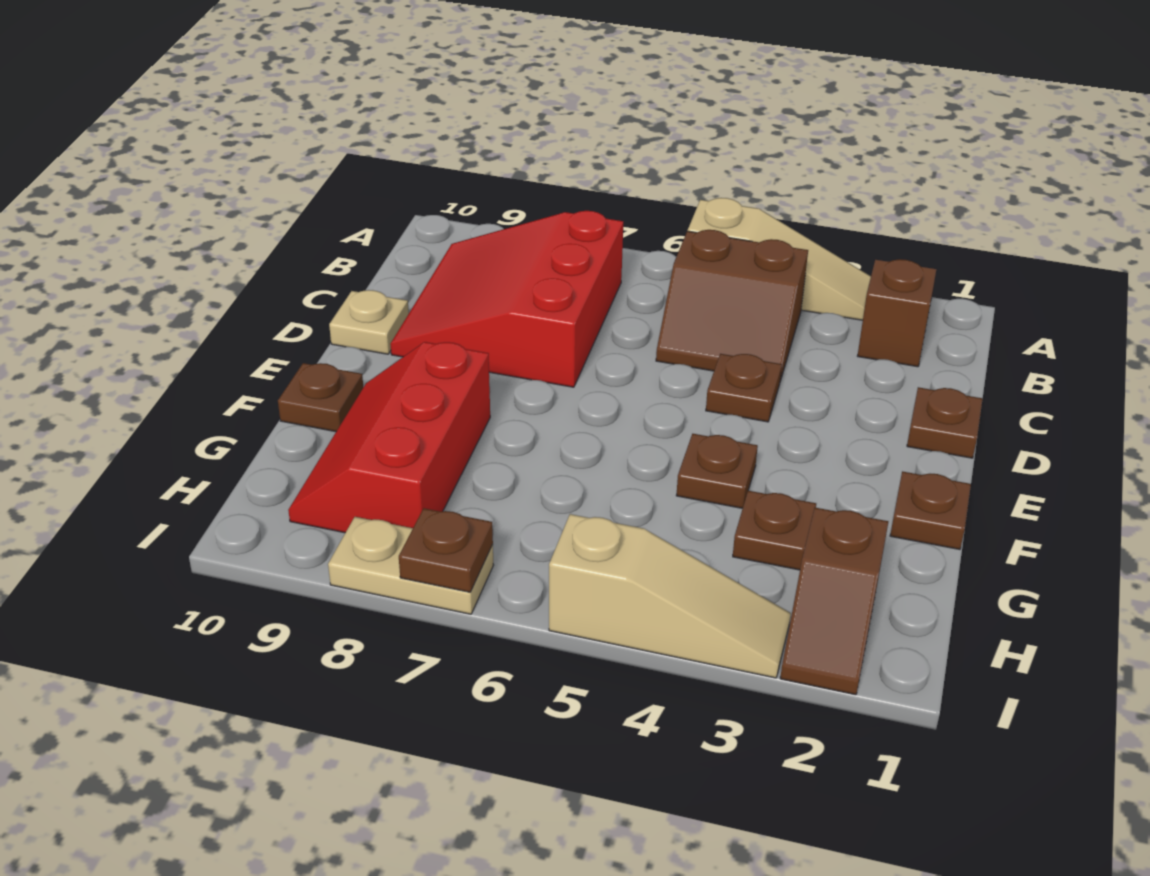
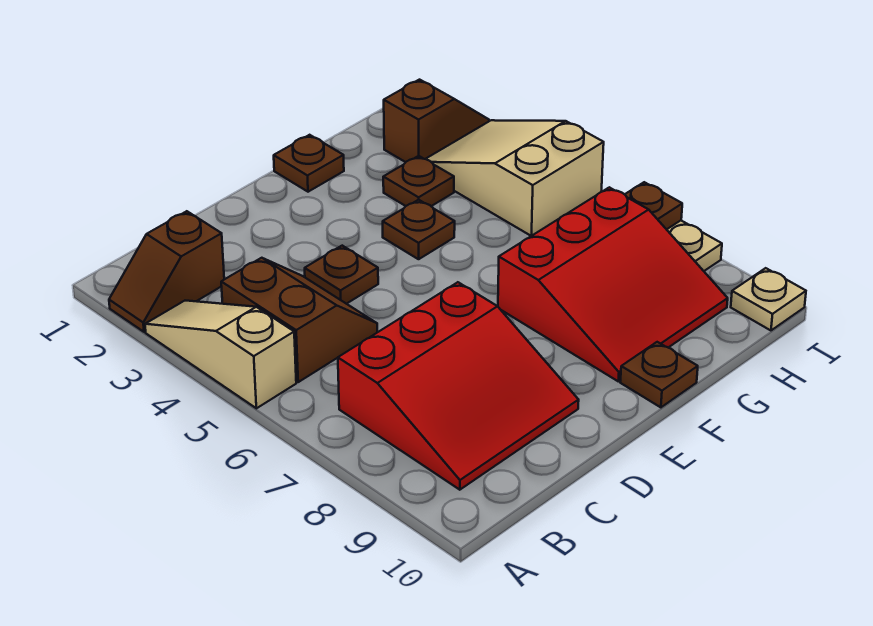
brown 1x1 plate [907,387,983,458] -> none
tan 1x1 plate [329,290,409,354] -> tan 1x1 plate moved to [731,268,806,330]
red 2x3 slope [288,342,490,533] -> red 3x3 slope [498,187,728,381]
tan 1x3 slope [549,514,791,678] -> tan 2x3 slope [426,120,604,236]

